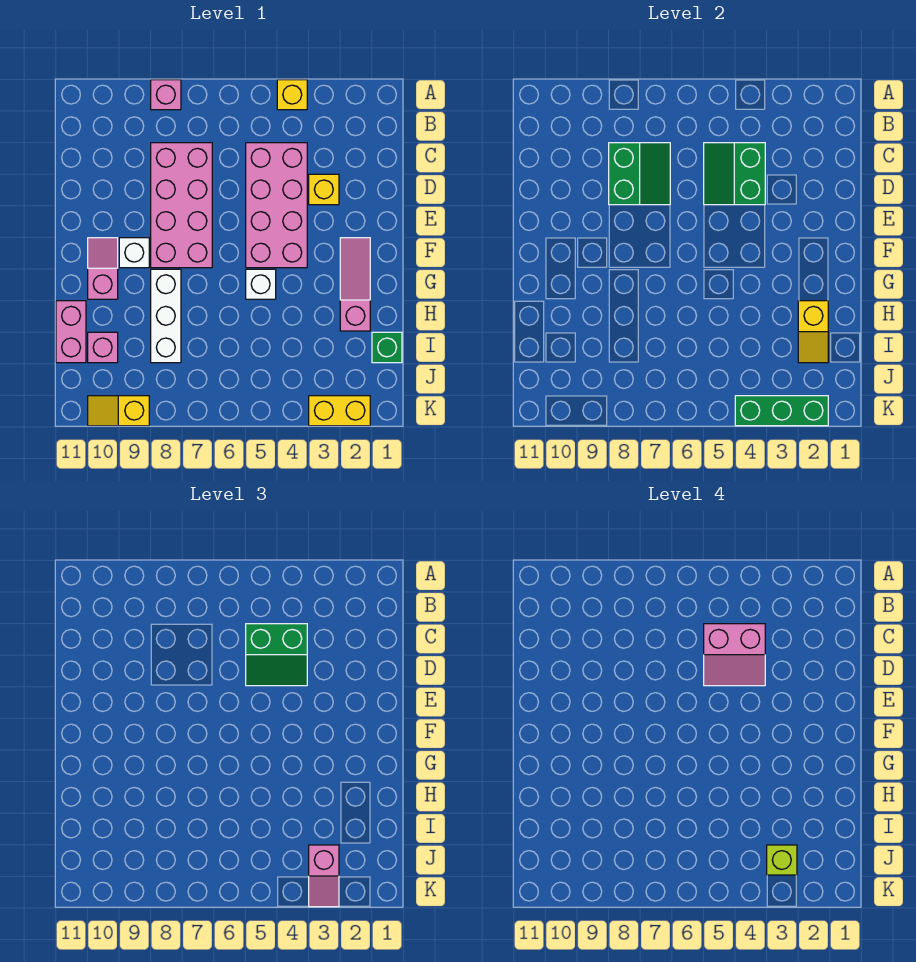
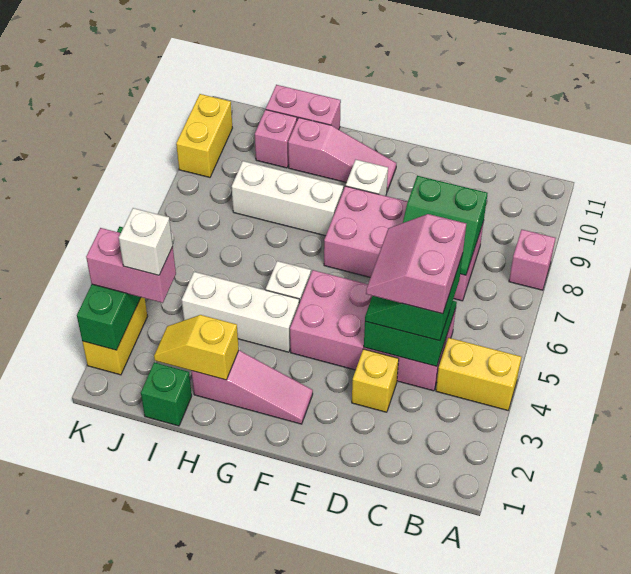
yellow 1x1 brick [277,80,307,110] -> yellow 1x2 brick [436,338,521,410]
pink 1x2 slope [88,238,118,299] -> pink 1x3 slope [288,118,396,191]
none -> white 1x3 brick [182,272,299,352]
pink 1x2 slope [309,845,339,907] -> pink 1x2 brick [86,228,176,303]
lime 1x1 brick [767,845,797,875] -> white 1x1 brick [119,208,173,275]
yellow 1x2 slope [88,396,149,426] -> yellow 1x2 brick [176,94,232,177]

